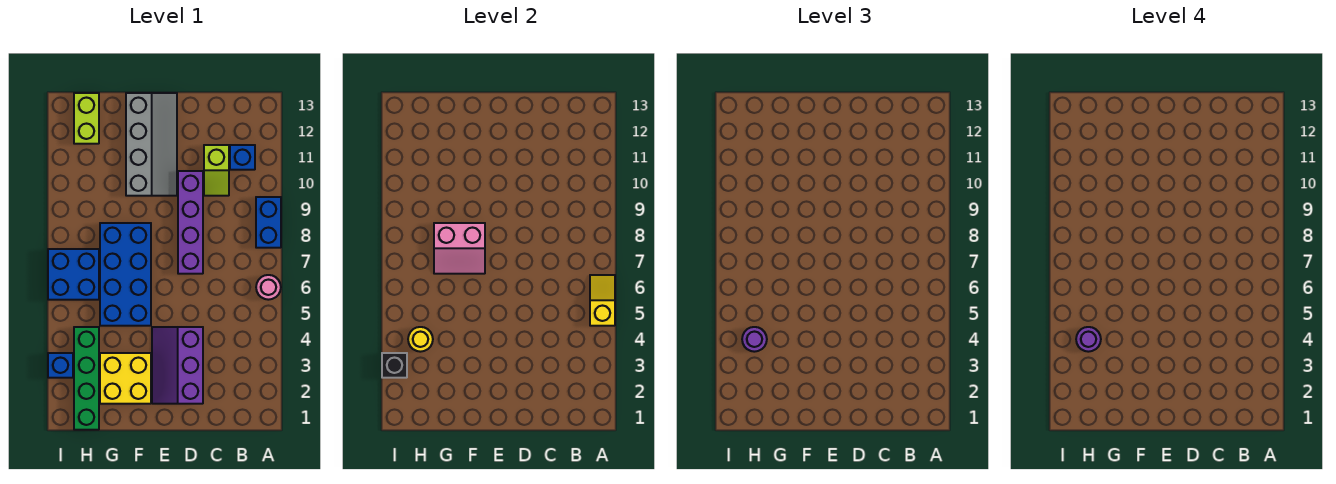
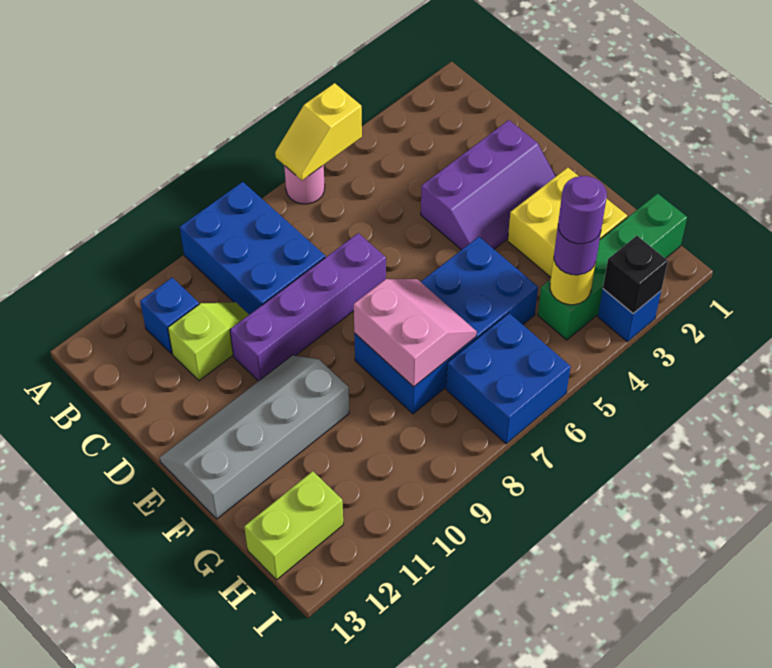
blue 1x2 brick [256,197,281,248] -> blue 2x3 brick [180,182,325,315]

